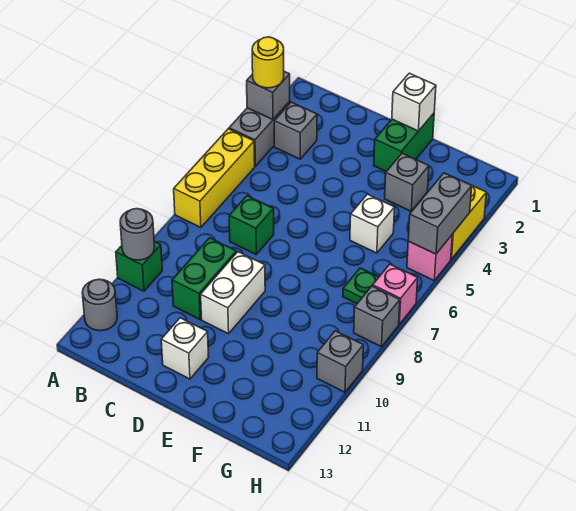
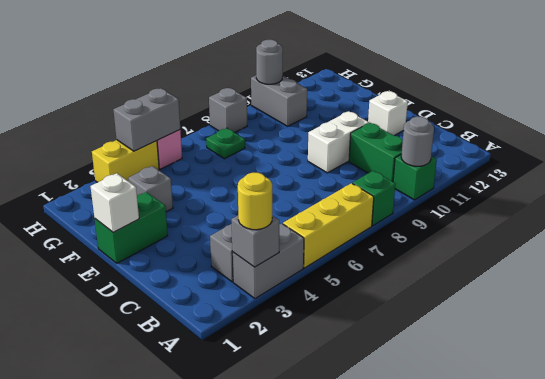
grey 1x1 round brick [82,279,117,331] -> grey 1x1 round brick moved to [256,40,283,84]
green 1x1 brick [229,196,274,254] -> green 1x1 brick moved to [352,171,395,226]
green 1x2 brick [172,238,236,319] -> green 1x2 brick turned to [349,123,403,182]
white 1x1 brick [350,194,395,253] -> none
pink 1x1 brick [373,264,418,324] -> none
grey 1x1 brick [317,331,363,392] -> grey 1x2 brick [251,76,307,126]

